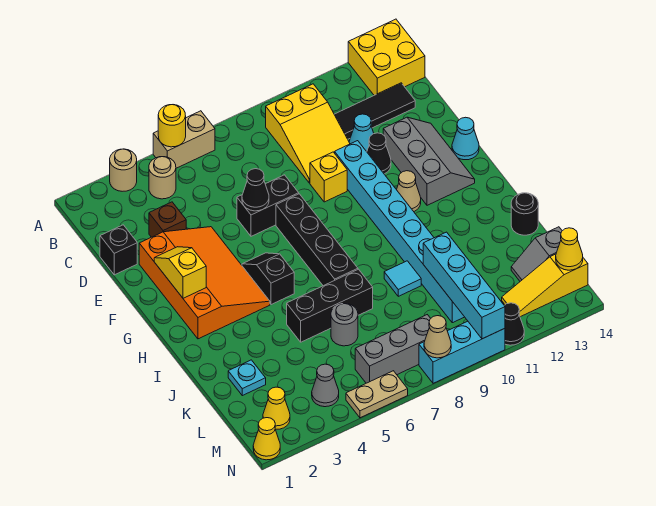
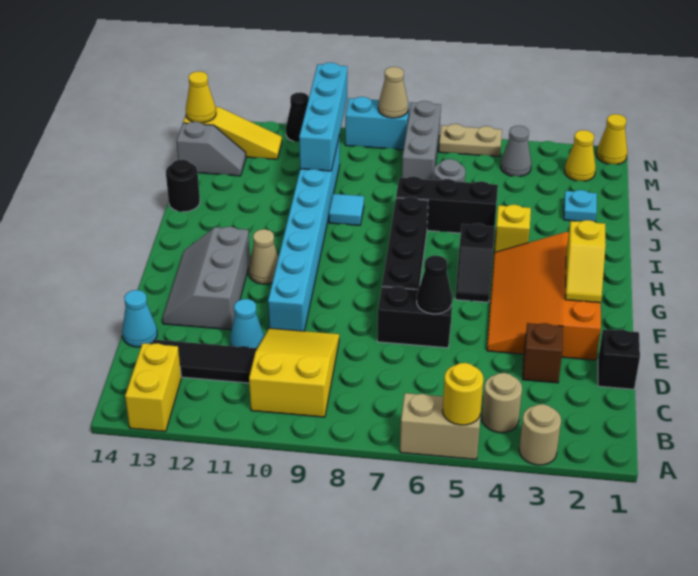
yellow 2x2 brick [348,19,425,95] -> yellow 1x2 brick [125,343,181,432]
yellow 1x1 brick [310,152,347,202] -> yellow 1x1 brick moved to [494,205,531,253]
black 1x1 cone [367,133,391,174] -> none
cyan 1x1 cone [452,117,479,160] -> cyan 1x1 cone moved to [122,290,157,347]
grey 1x3 brick [355,315,431,383] -> grey 1x3 brick turned to [402,101,441,180]
cyan 1x3 brick [419,321,505,383] -> cyan 1x2 brick [345,97,410,150]

